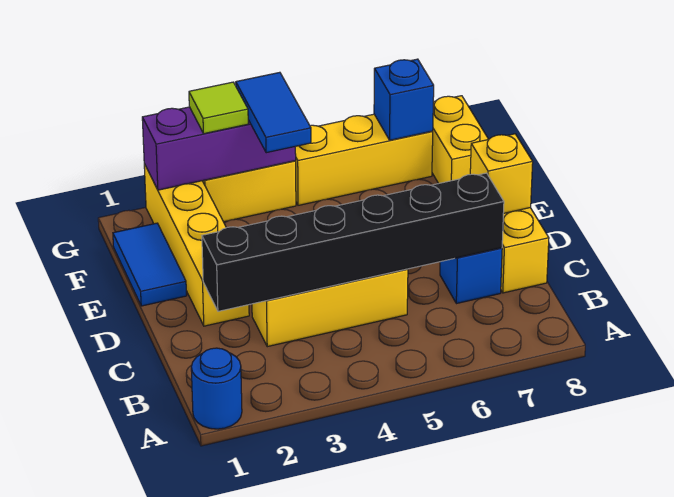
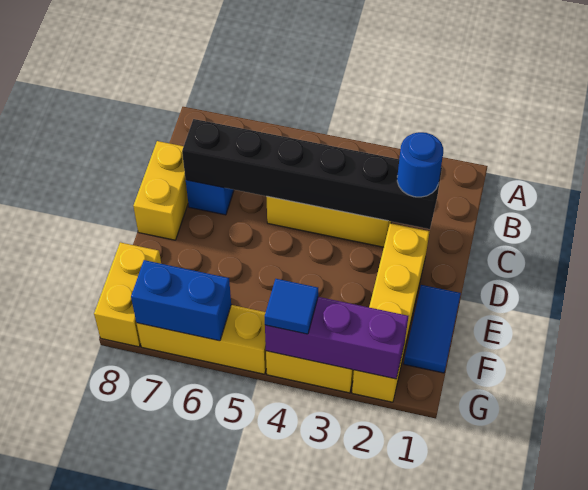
blue 1x1 round brick [191,348,242,429] -> blue 1x1 round brick moved to [397,132,443,197]
yellow 1x1 brick [470,134,533,214] -> none
blue 1x2 tile [236,72,311,153] -> blue 1x1 tile [265,279,318,334]
lime 1x1 tile [189,82,248,134] -> none
blue 1x1 brick [374,59,434,140] -> blue 1x2 brick [131,260,231,341]

